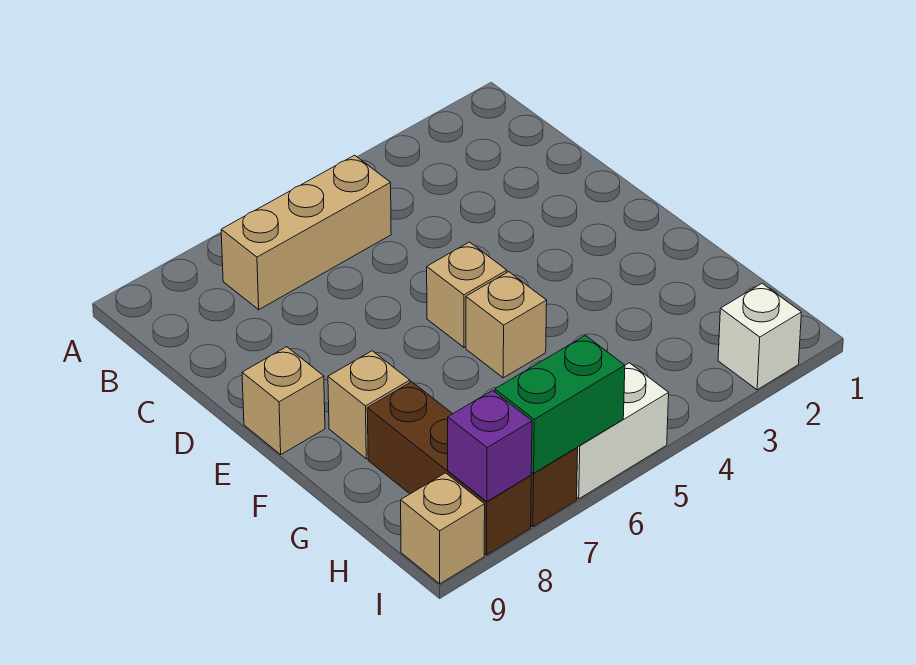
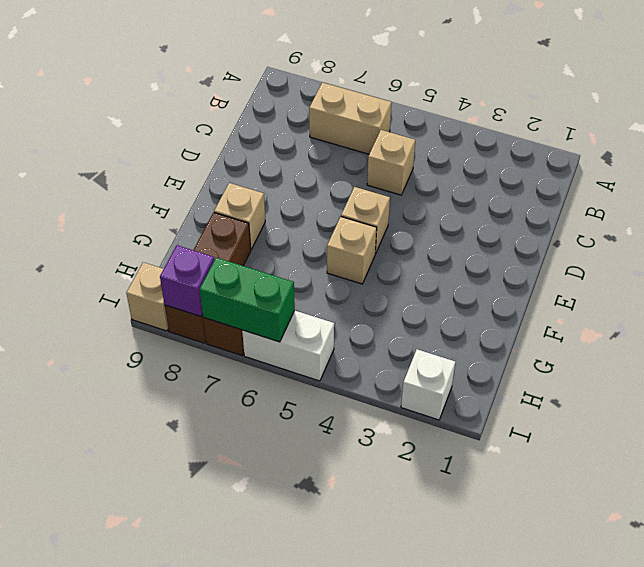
tan 1x3 brick [221,155,391,310] -> tan 1x2 brick [309,82,392,154]
tan 1x1 brick [242,347,325,454] -> tan 1x1 brick moved to [367,130,415,195]

